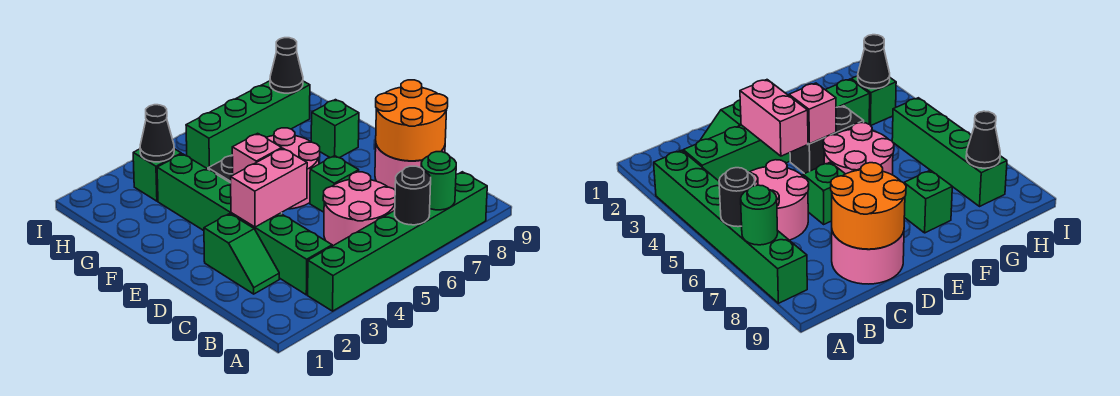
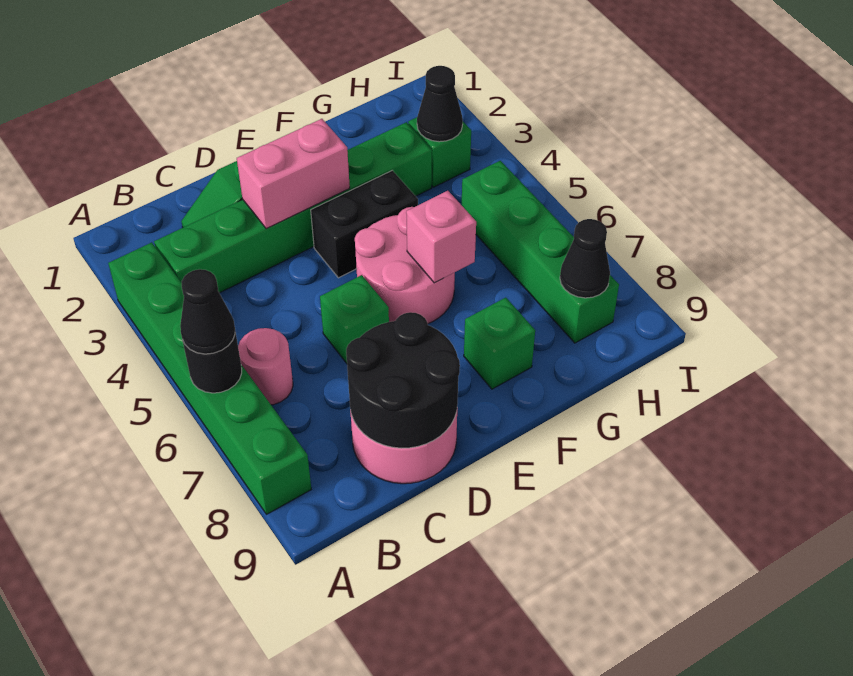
none -> black 1x1 cone [180,269,235,354]
green 1x1 round brick [421,152,456,210] -> none
pink 2x2 round brick [323,172,395,246] -> pink 1x1 round brick [238,328,293,405]
orange 2x2 round brick [376,80,448,161] -> black 2x2 round brick [346,312,460,448]
pink 1x2 brick [231,148,307,227] -> pink 1x2 brick turned to [237,119,350,229]
pink 1x1 brick [232,133,282,175] -> pink 1x1 brick moved to [406,191,476,283]

